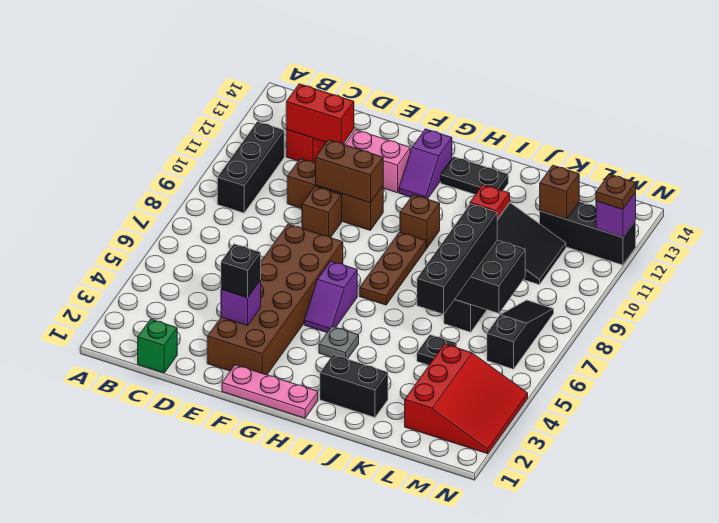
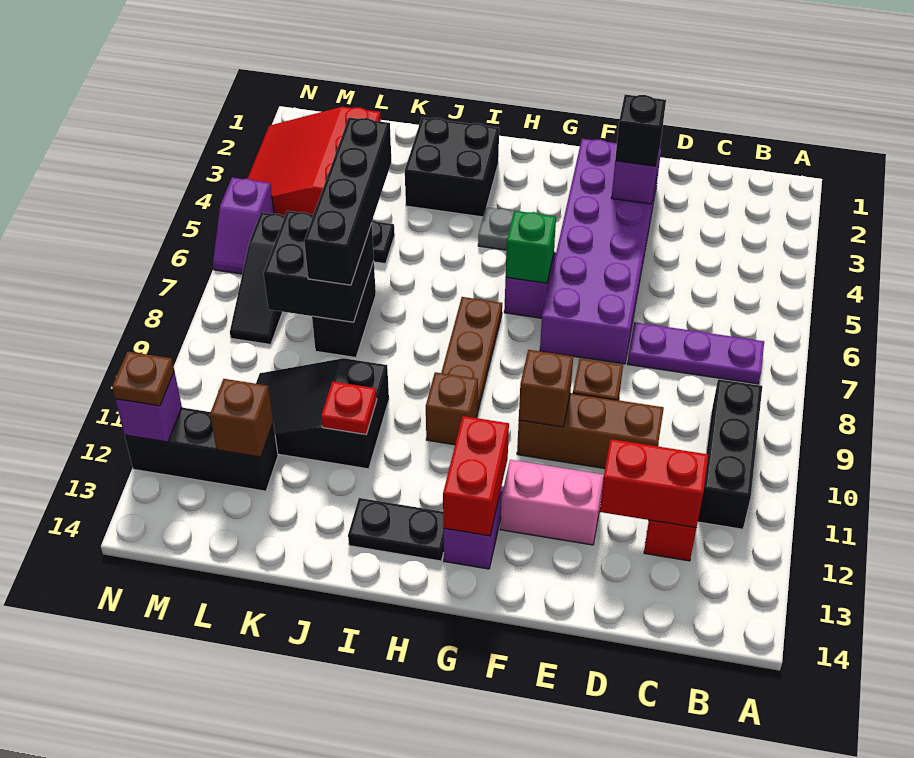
none -> purple 1x3 plate [627,322,764,384]
green 1x1 brick [138,319,177,373] -> green 1x1 brick moved to [506,211,556,283]
brown 2x6 brick [207,224,343,375] -> purple 2x6 brick [540,139,661,364]
brown 1x2 brick [316,140,383,203] -> brown 1x1 brick [519,350,573,427]
pink 1x3 plate [222,365,318,418] -> none
none -> red 1x2 brick [443,416,509,536]
black 1x2 brick [320,355,388,417] -> black 2x2 brick [405,117,499,217]
none -> purple 1x2 slope [213,178,274,274]

